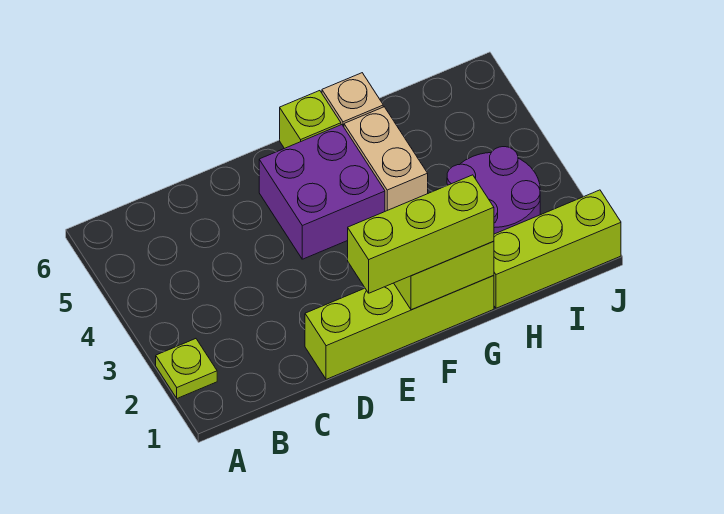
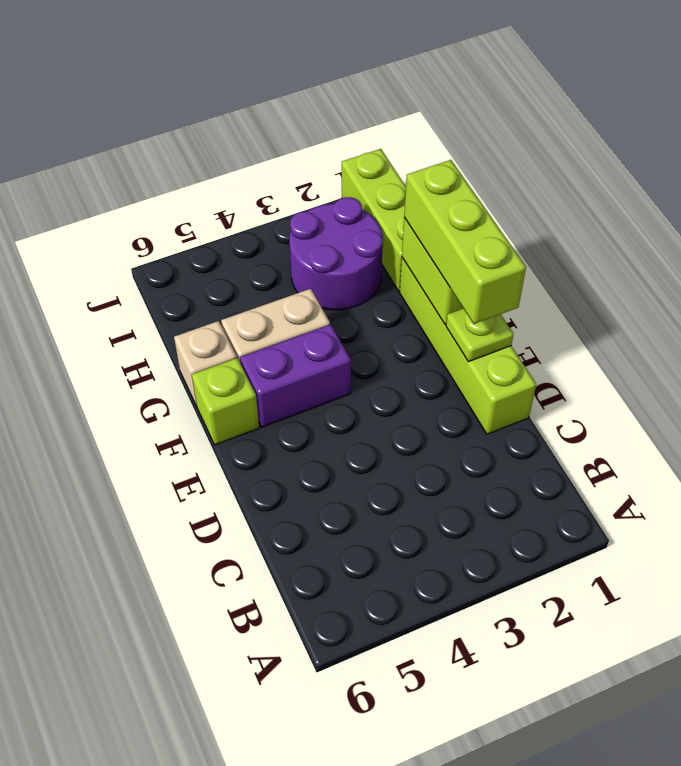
lime 1x1 plate [156,339,217,398] -> lime 1x1 plate moved to [446,309,513,362]
purple 2x2 brick [259,125,385,259] -> purple 1x2 brick [240,324,351,427]

